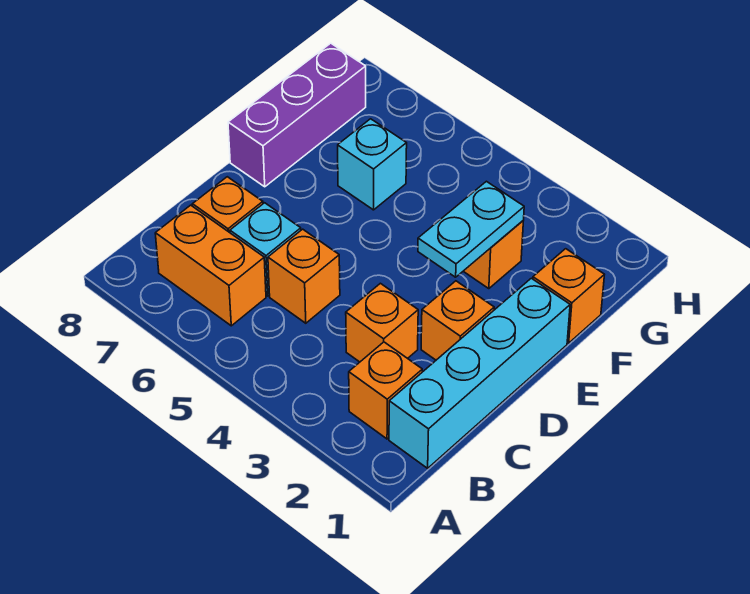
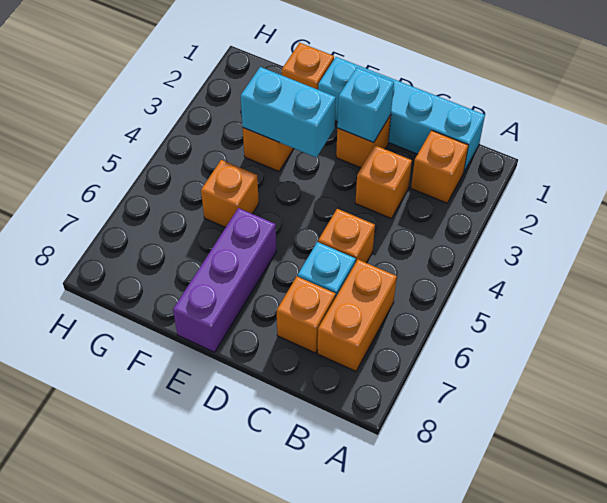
cyan 1x2 plate [418,181,524,277] -> cyan 1x2 brick [241,67,336,157]
purple 1x3 brick [228,43,366,187] -> purple 1x3 brick turned to [173,208,276,352]
none -> orange 1x1 brick [201,160,259,228]
cyan 1x1 brick [338,119,407,210] -> cyan 1x1 brick moved to [337,68,394,143]

